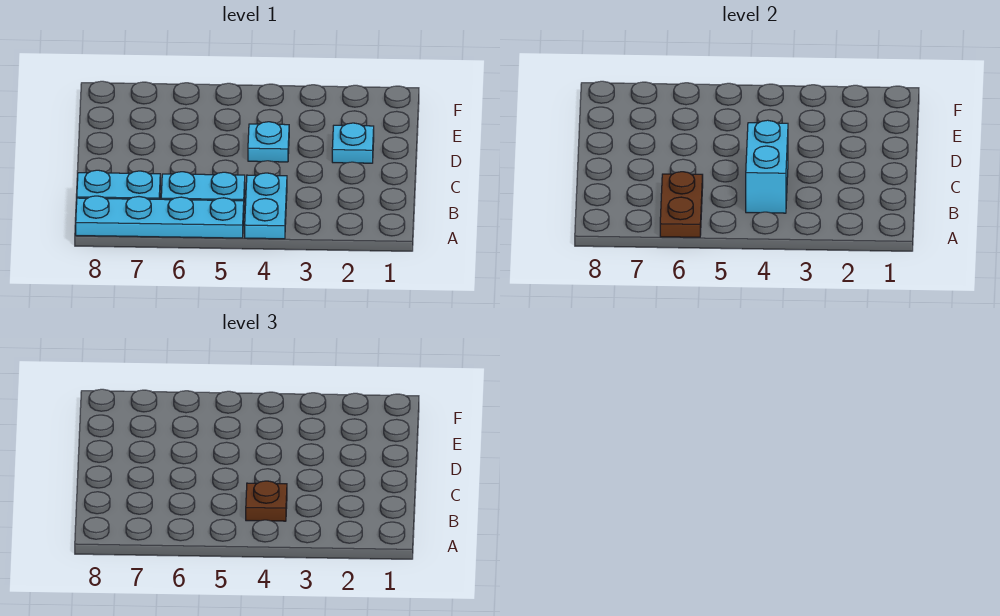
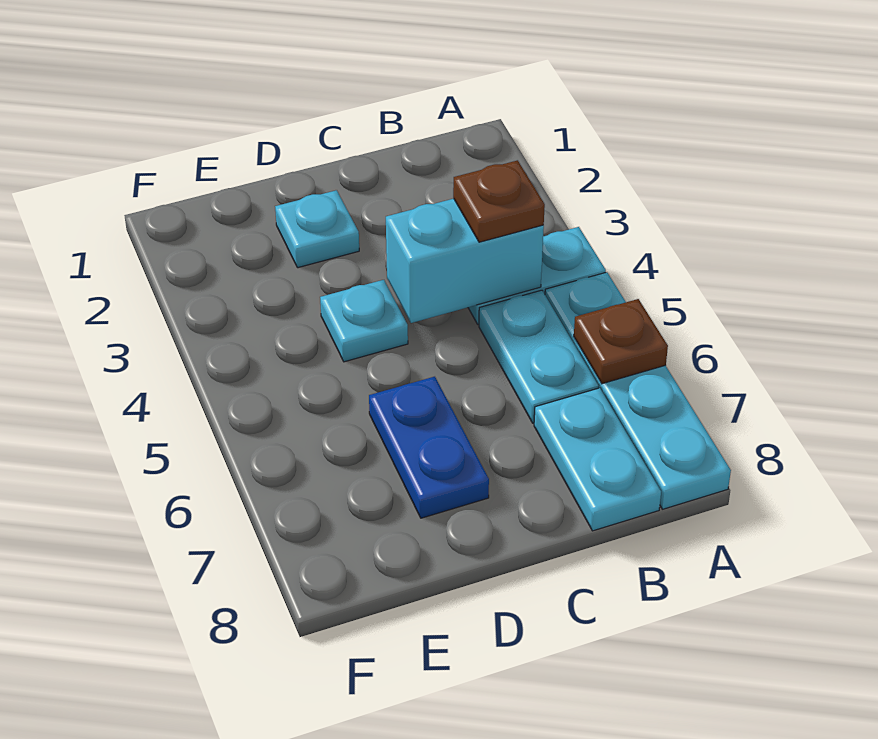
brown 1x2 plate [660,172,703,237] -> brown 1x1 plate [574,299,668,384]
none -> blue 1x2 plate [369,377,489,518]

